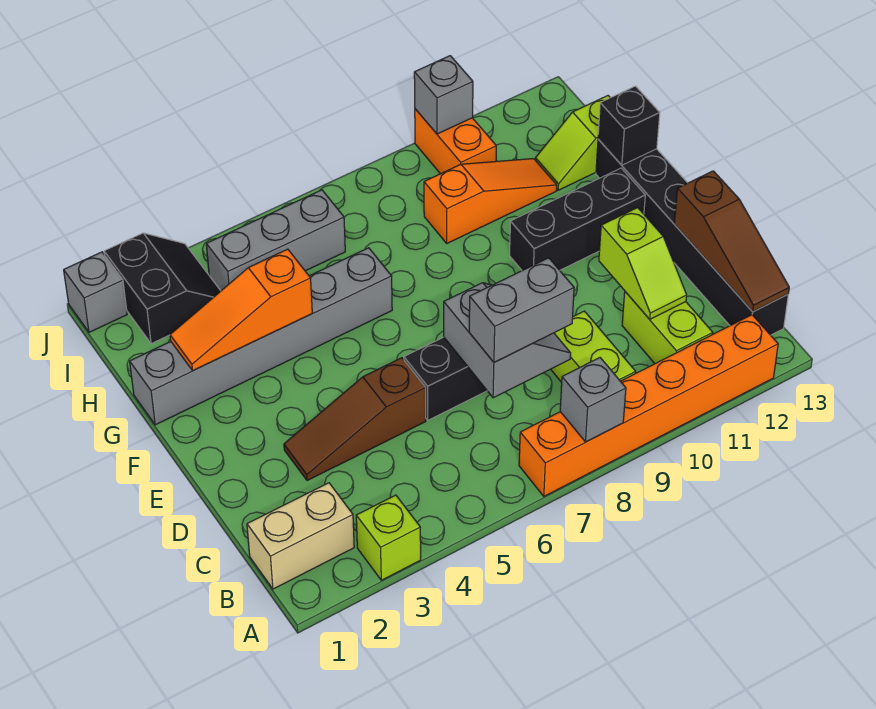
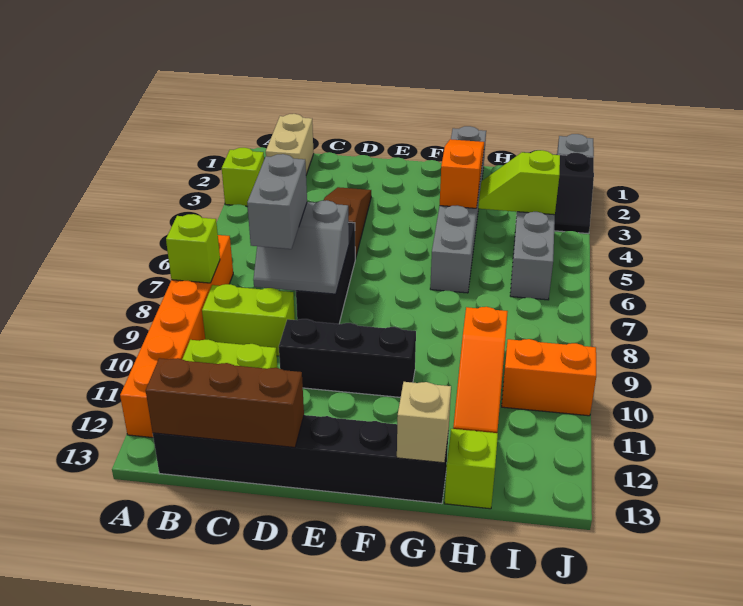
grey 1x1 brick [560,358,626,442] -> lime 1x1 brick [166,214,220,283]
brown 1x3 slope [674,171,789,312] -> brown 1x3 brick [146,358,304,447]
lime 1x2 slope [599,208,687,319] -> lime 1x2 slope moved to [478,150,560,215]
black 1x3 brick [510,168,645,270] -> black 1x3 brick turned to [279,319,416,397]
black 1x1 brick [598,86,660,165] -> tan 1x1 brick [397,382,451,463]
grey 1x1 brick [414,56,473,134] -> none

